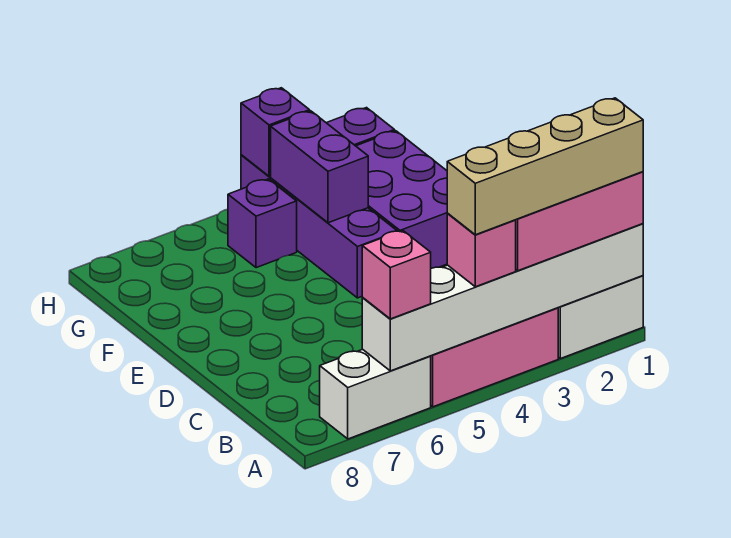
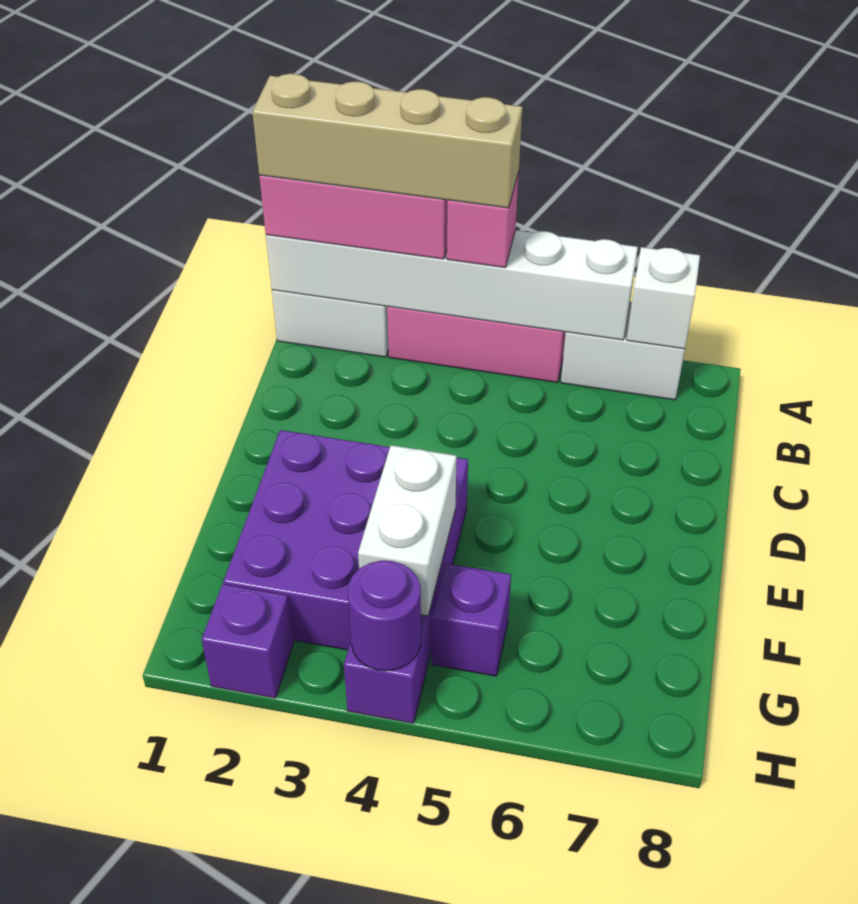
pink 1x1 brick [362,230,431,319] -> none
none -> white 1x1 brick [627,247,700,349]
purple 1x2 brick [271,111,368,223] -> white 1x2 brick [358,445,457,616]
purple 1x1 brick [241,88,310,176] -> purple 1x1 round brick [348,561,421,671]

